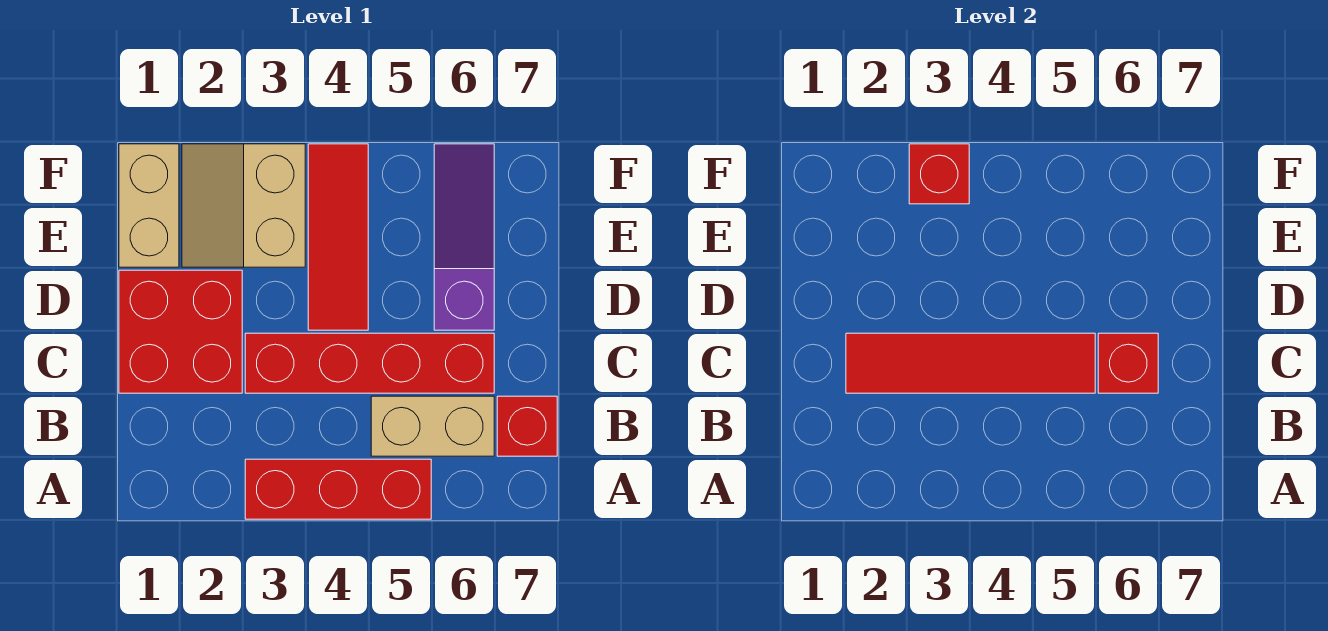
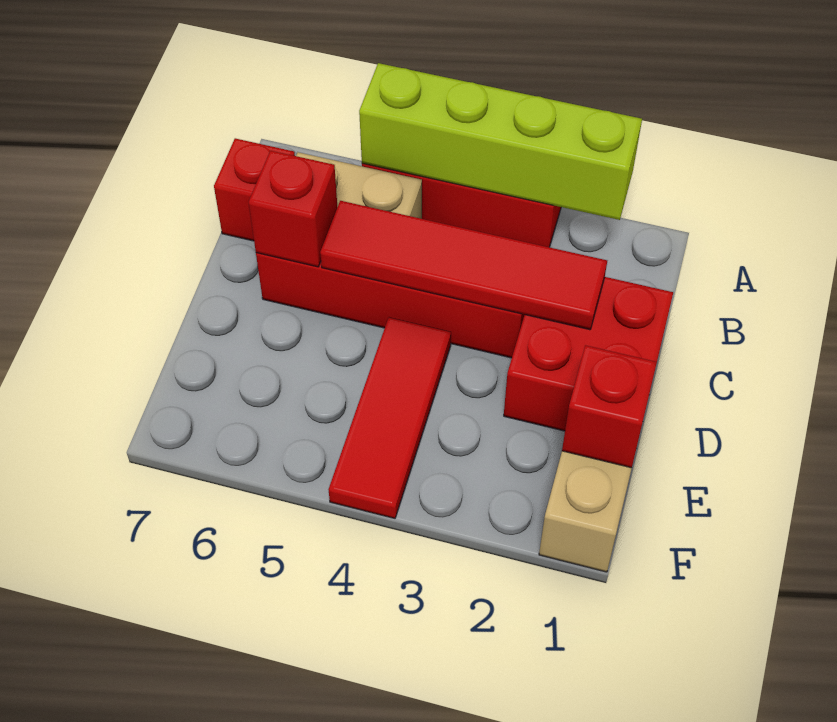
none -> lime 1x4 brick [359,63,642,220]
purple 1x3 slope [434,144,494,330] -> none
tan 2x2 slope [182,144,305,267] -> none
red 1x1 brick [909,144,969,204] -> red 1x1 brick moved to [562,345,657,468]

